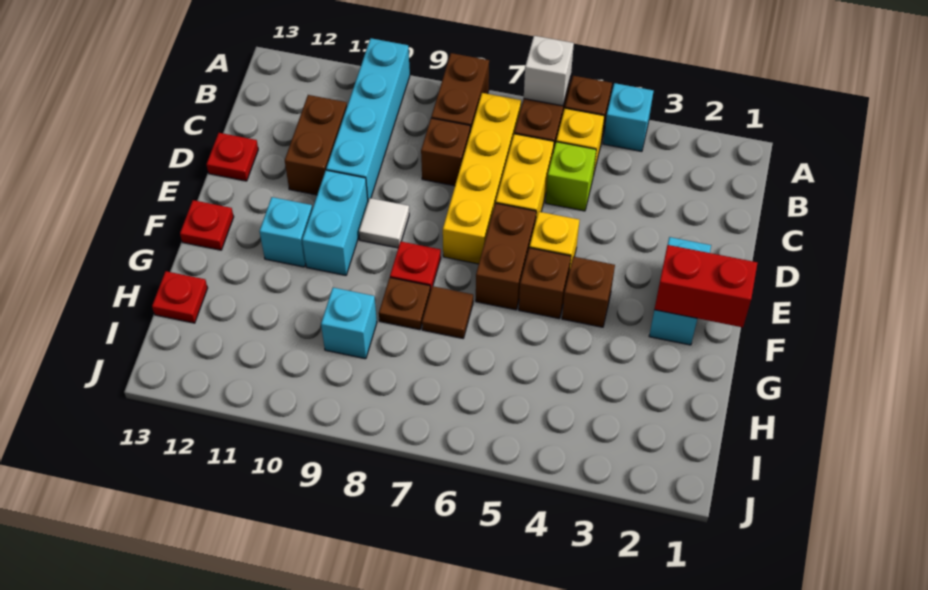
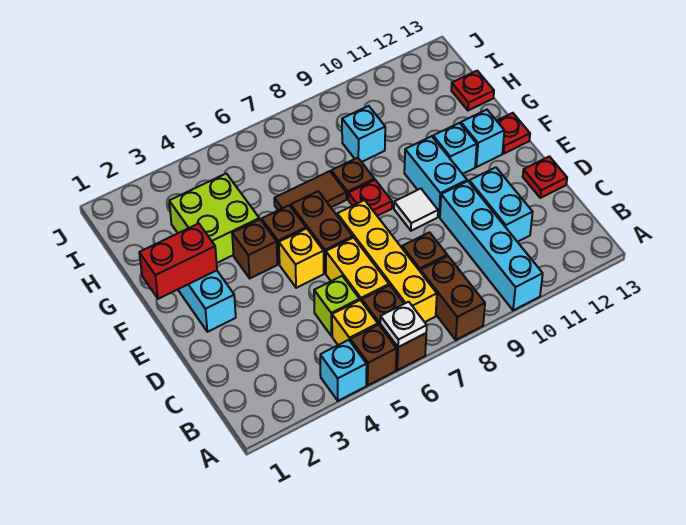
white 1x1 brick [524,36,574,106] -> white 1x1 plate [380,302,427,347]
brown 1x2 brick [285,95,347,195] -> cyan 1x2 brick [469,167,533,242]
none -> cyan 1x1 brick [461,110,504,167]
none -> lime 2x2 brick [169,174,259,263]
brown 1x1 tile [422,286,473,338] -> brown 1x2 tile [274,171,346,210]

